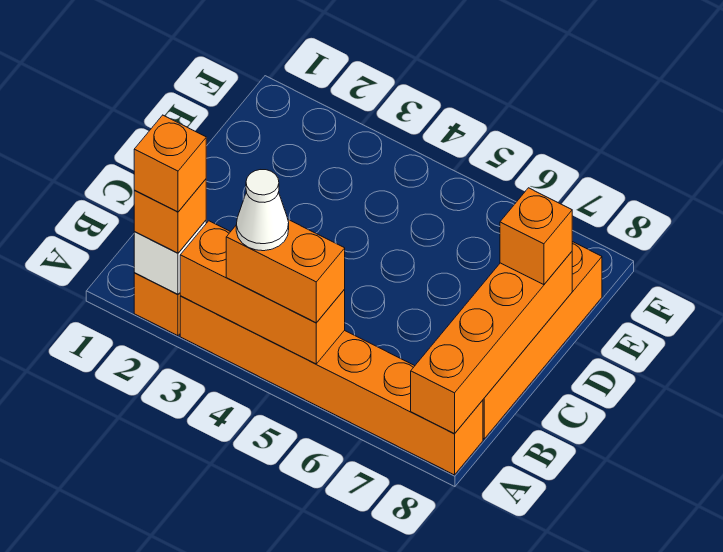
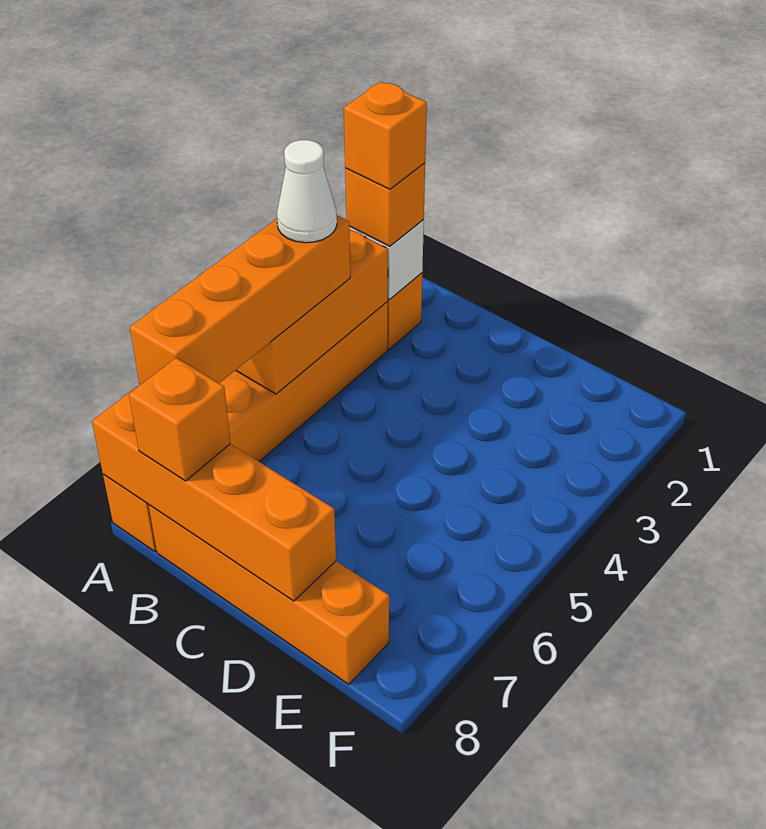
orange 1x2 brick [226,220,345,323] -> orange 1x4 brick [130,215,350,385]
orange 1x1 brick [500,188,572,285] -> orange 1x1 brick moved to [129,358,231,481]

